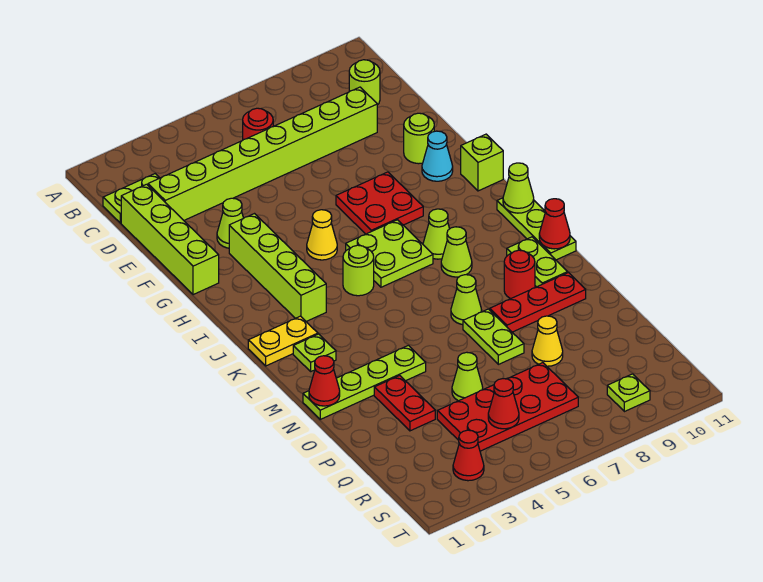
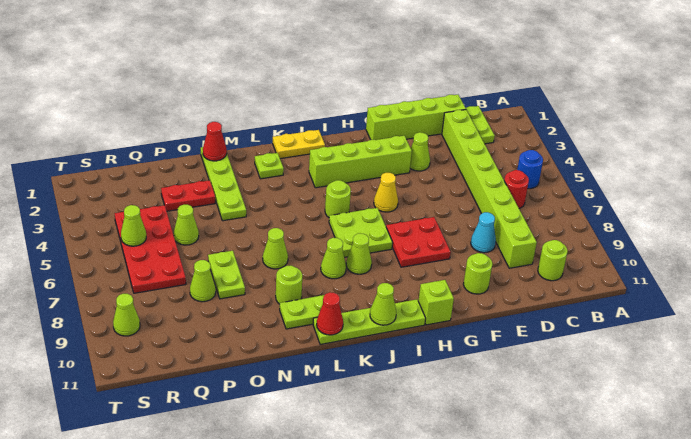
none -> blue 1x1 round brick [517,150,543,189]
cyan 1x1 cone [422,131,453,181] -> cyan 1x1 cone moved to [471,212,496,253]
lime 1x3 plate [497,198,576,260] -> lime 1x4 plate [313,300,426,344]
yellow 1x2 plate [248,316,318,366] -> yellow 1x2 plate turned to [273,130,325,159]
red 1x1 round brick [504,250,535,299] -> lime 1x1 round brick [276,266,302,304]
lime 1x2 plate [463,309,524,364] -> lime 1x2 plate turned to [208,251,245,299]
red 1x3 plate [490,273,586,332] -> none
yellow 1x1 cone [532,316,563,366] -> lime 1x1 cone [190,260,216,302]
red 1x1 cone [488,379,519,429] -> lime 1x1 cone [121,205,146,246]
red 1x1 cone [453,430,484,481] -> none
lime 1x1 plate [607,374,650,412] -> lime 1x1 cone [113,294,140,336]

